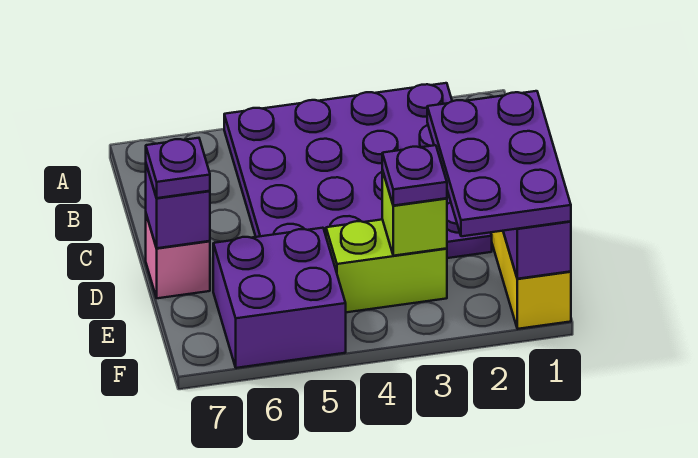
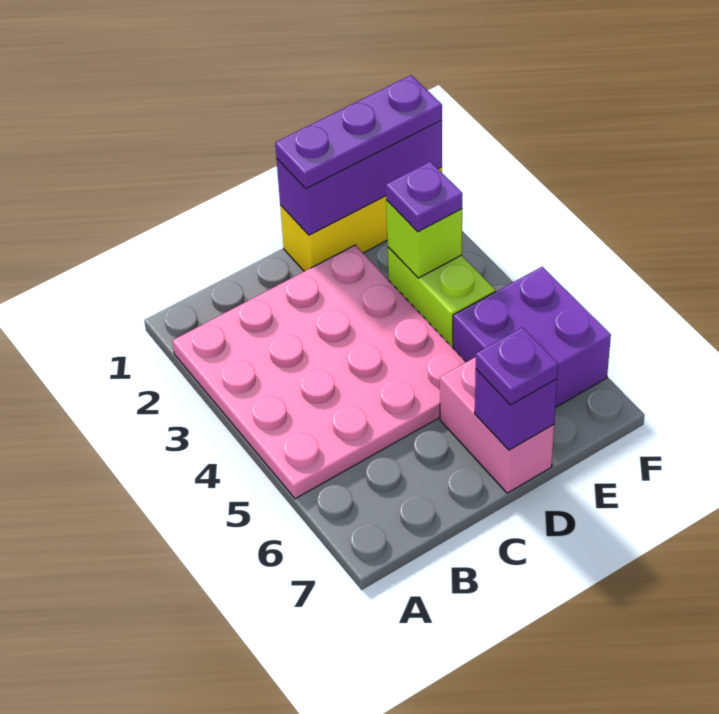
purple 4x4 plate [224,83,492,258] -> pink 4x4 plate [172,245,466,499]
purple 2x3 plate [427,91,571,236] -> purple 1x3 plate [275,75,442,189]
pink 1x1 brick [146,215,210,298] -> pink 1x2 brick [440,357,554,493]

